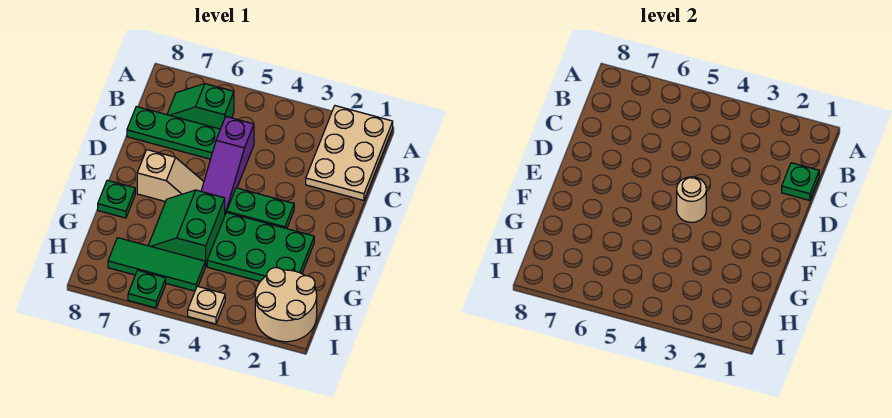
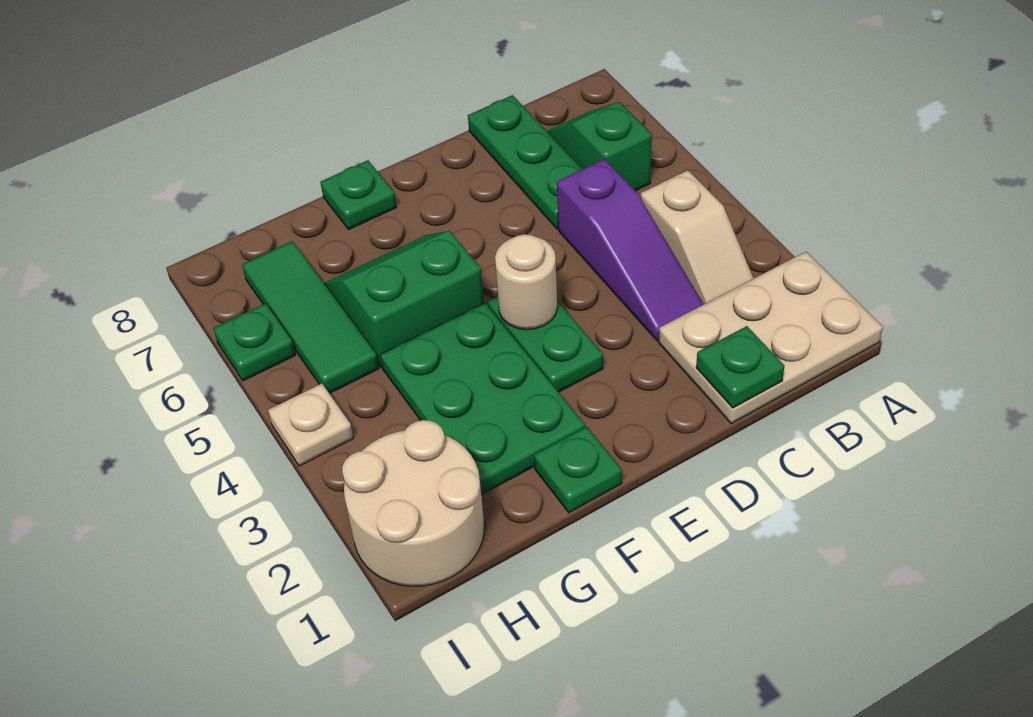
purple 1x3 slope [201,117,254,214] -> purple 1x3 slope turned to [557,159,704,341]
tan 1x2 slope [137,150,204,202] -> tan 1x2 slope moved to [641,170,754,304]
none -> green 1x1 plate [534,427,622,513]

